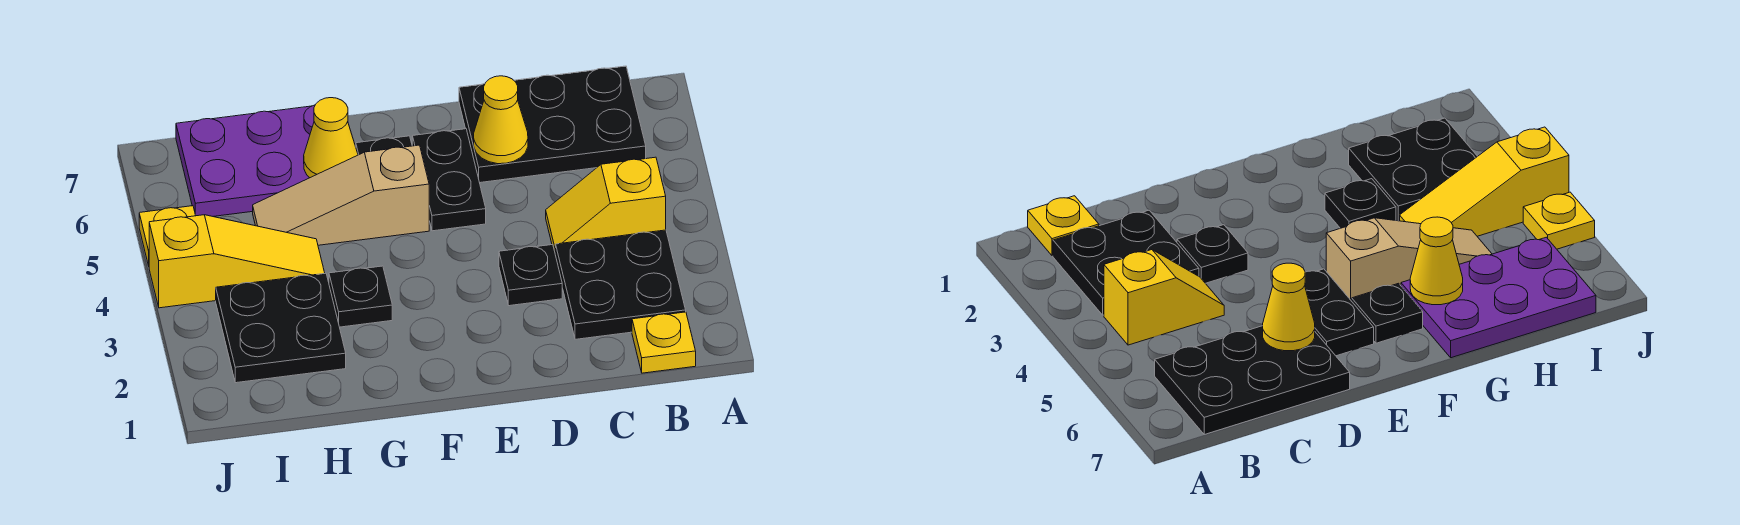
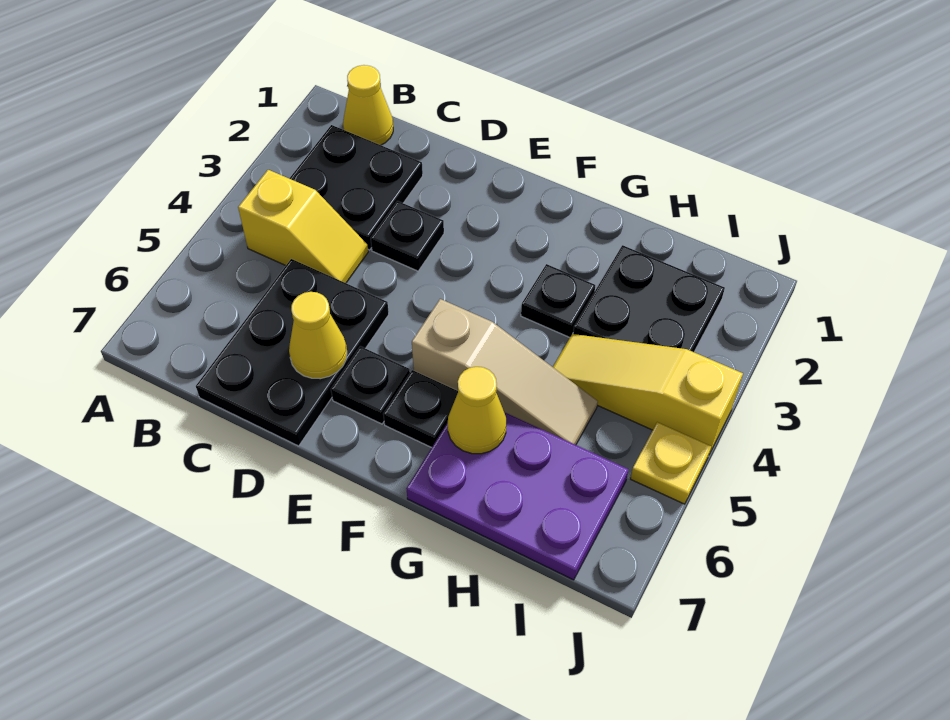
yellow 1x1 plate [632,312,696,373] -> yellow 1x1 cone [343,65,393,145]
black 2x3 plate [459,66,646,183] -> black 2x3 plate turned to [196,259,389,446]
black 1x2 plate [412,129,486,231] -> black 1x1 plate [331,346,410,424]

